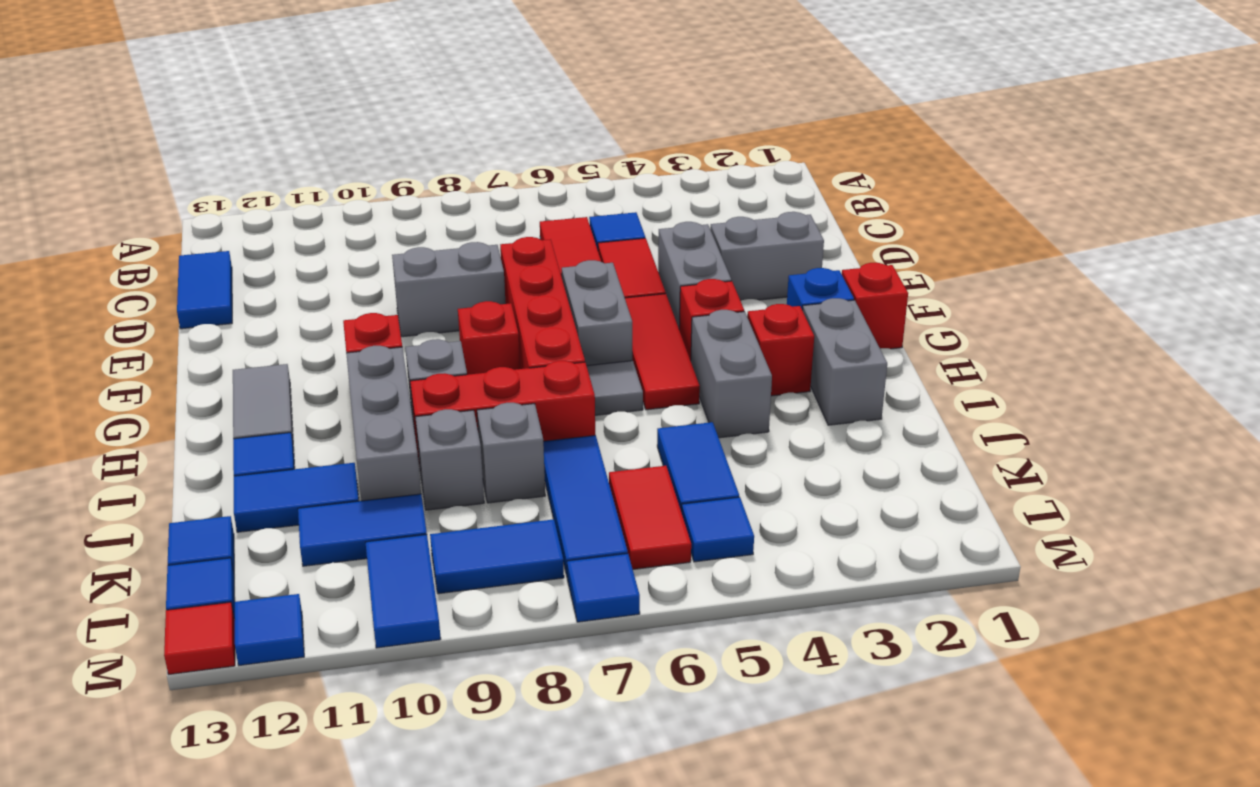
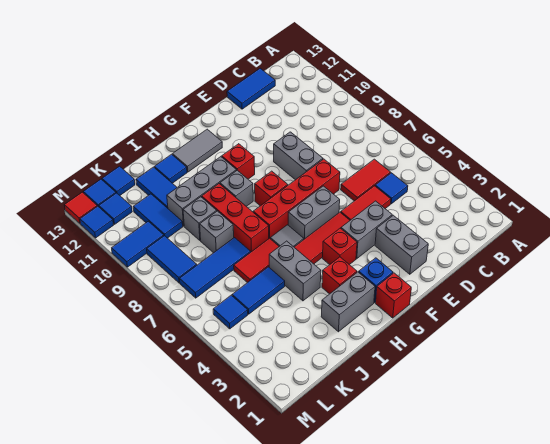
grey 1x2 brick [691,310,772,438] -> grey 1x2 brick turned to [269,241,321,301]
red 1x2 tile [609,466,691,569] -> red 1x2 tile moved to [234,238,279,283]
blue 1x1 tile [567,554,640,622] -> blue 1x1 tile moved to [99,193,132,224]

